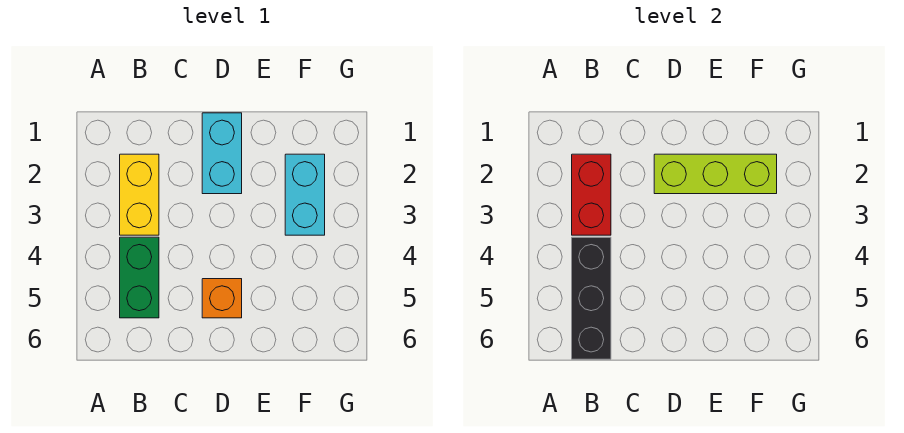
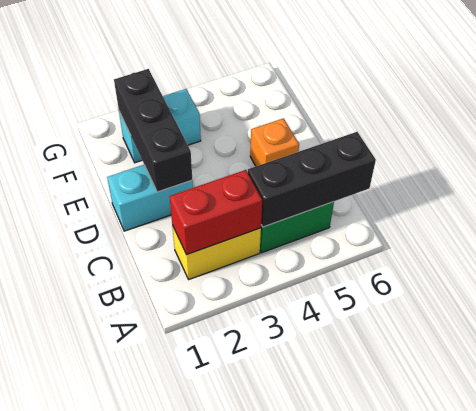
lime 1x3 brick [654,154,777,194] -> black 1x3 brick [114,69,192,192]

